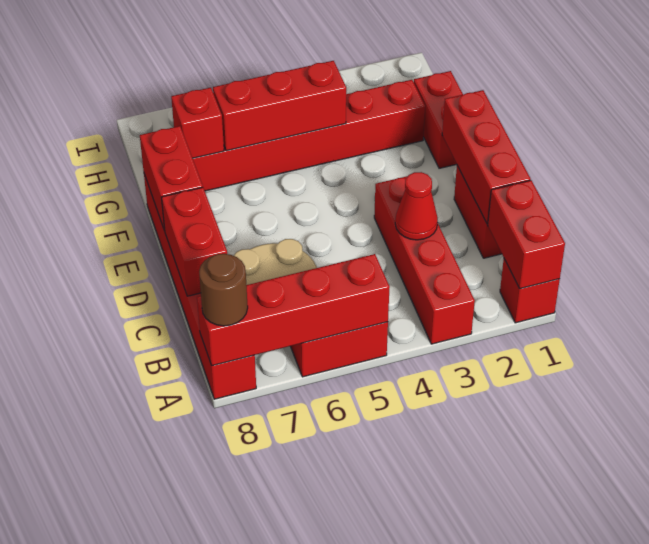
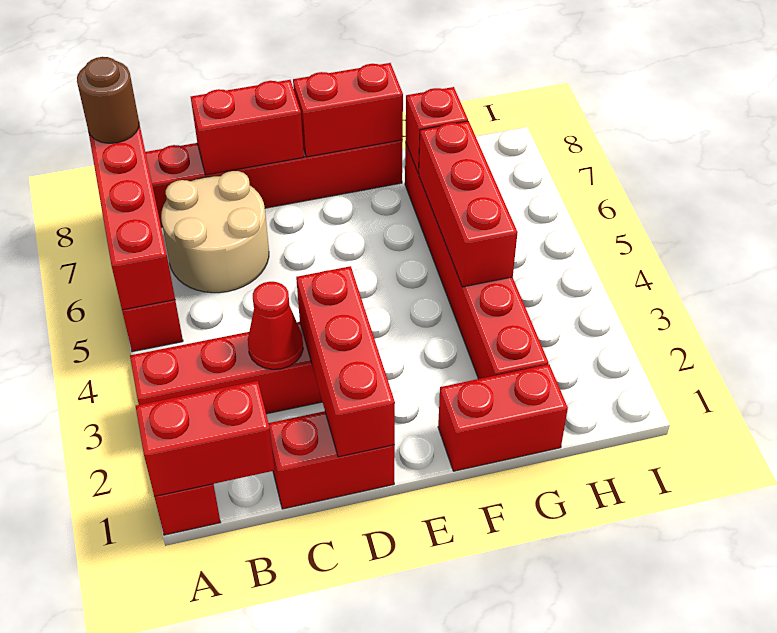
red 1x3 brick [442,90,531,224] -> red 1x3 brick turned to [296,266,395,457]

